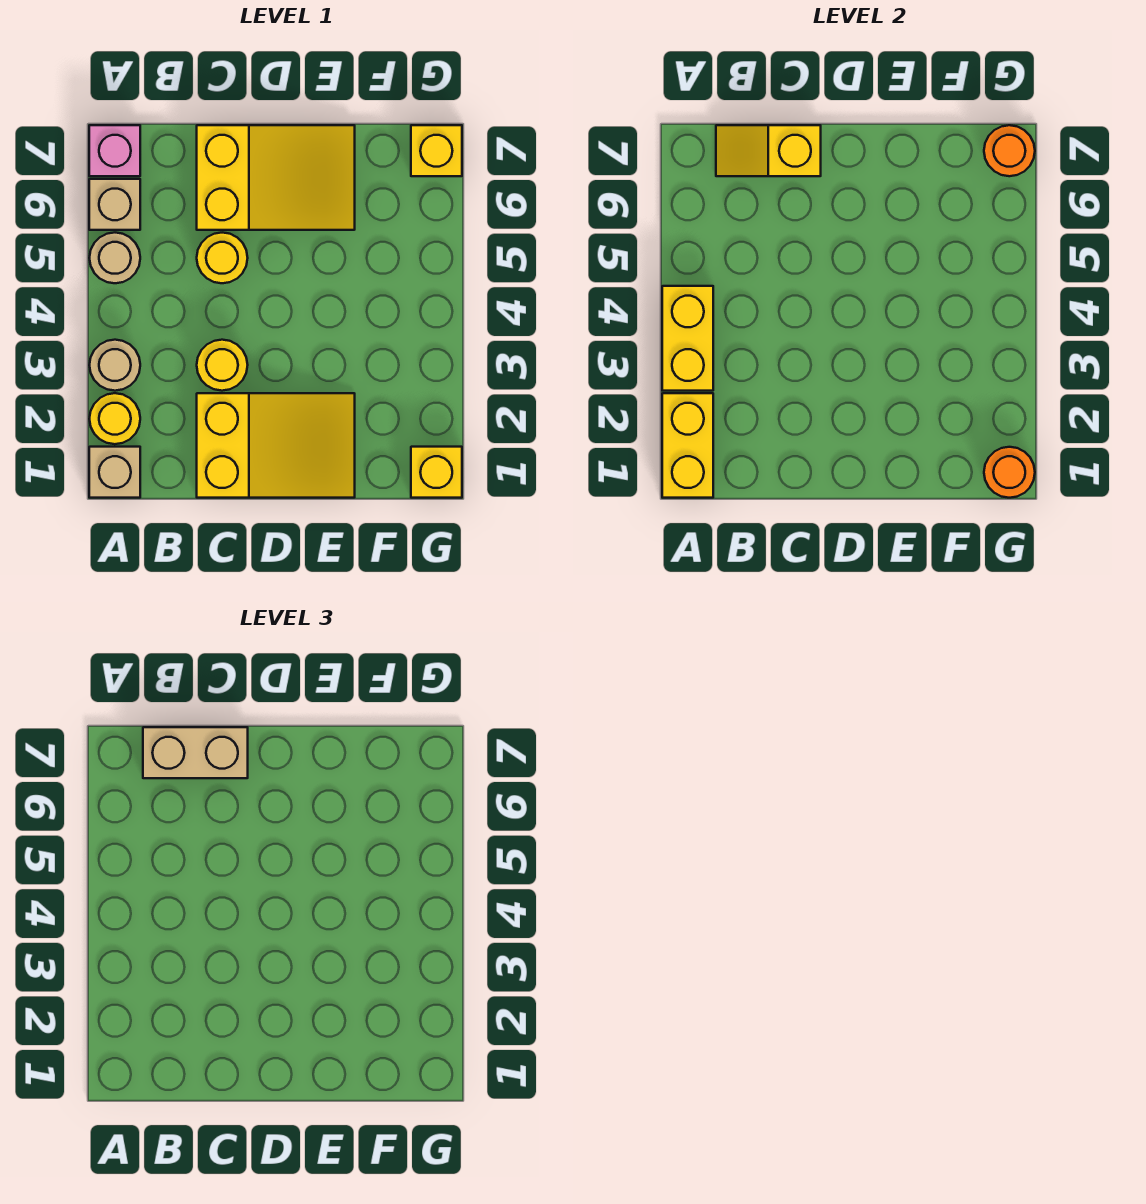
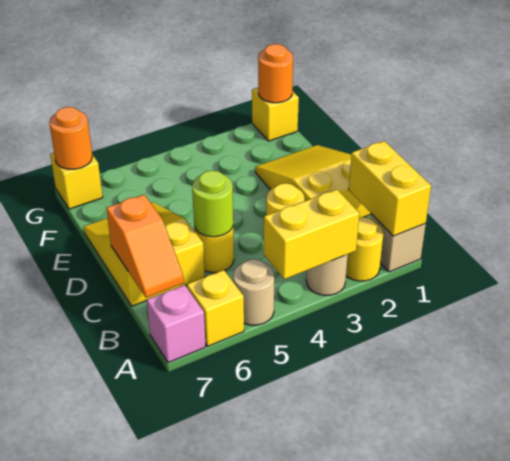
yellow 1x2 brick [662,393,713,498] -> yellow 1x2 brick turned to [349,141,431,236]
tan 1x1 brick [89,179,140,230] -> yellow 1x1 brick [187,270,244,346]
yellow 1x2 slope [716,125,821,176] -> orange 1x2 slope [106,195,184,297]
tan 1x2 brick [143,727,248,778] -> none
none -> lime 1x1 round brick [192,170,233,237]

